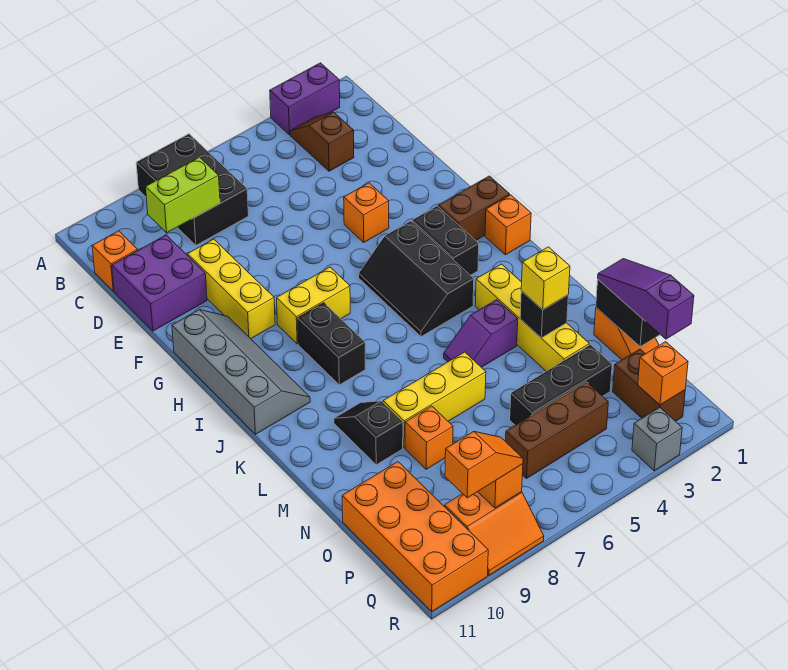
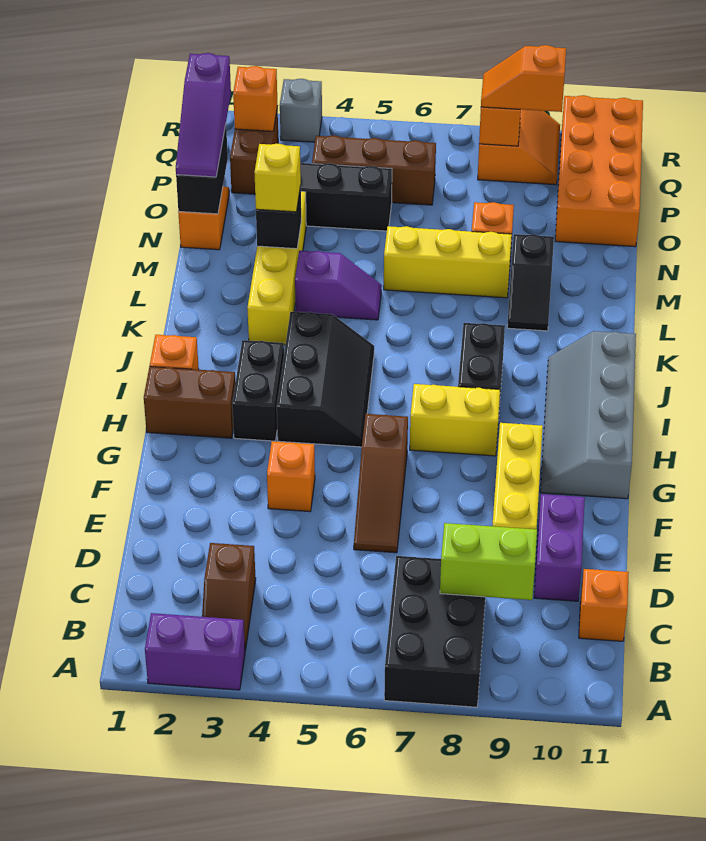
purple 2x2 brick [112,235,207,331] -> purple 1x2 brick [534,494,585,601]
none -> brown 1x3 slope [354,414,408,553]
orange 2x2 slope [445,492,544,575] -> orange 2x2 slope turned to [478,109,560,185]

